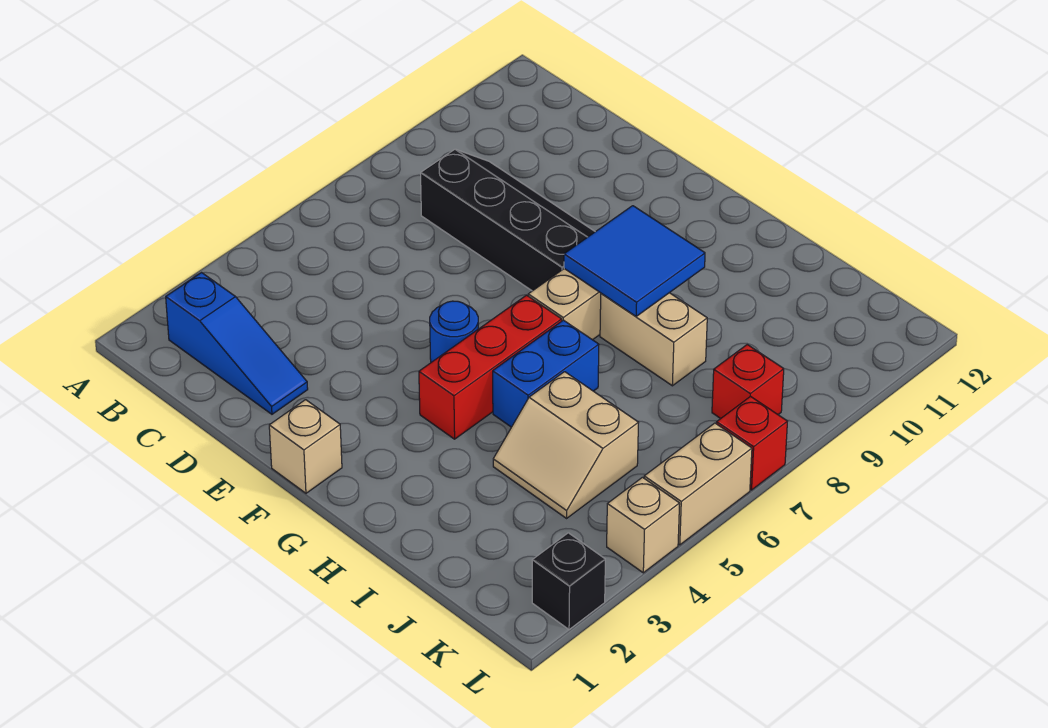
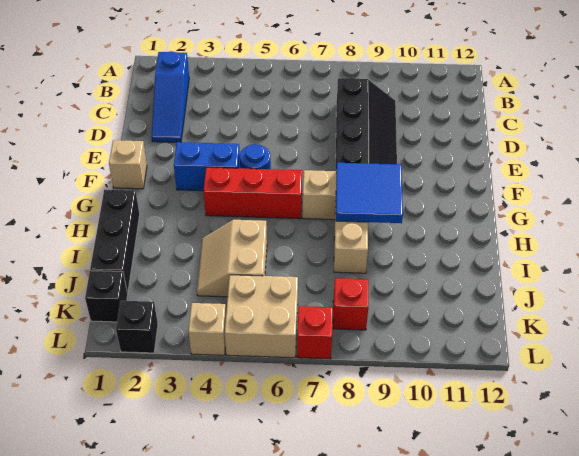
none -> black 1x3 brick [90,190,140,294]
blue 1x2 brick [493,320,599,427] -> blue 1x2 brick moved to [174,142,240,191]
none -> black 1x1 brick [85,270,128,322]
tan 1x2 brick [644,423,752,545] -> tan 2x2 brick [225,275,298,358]

